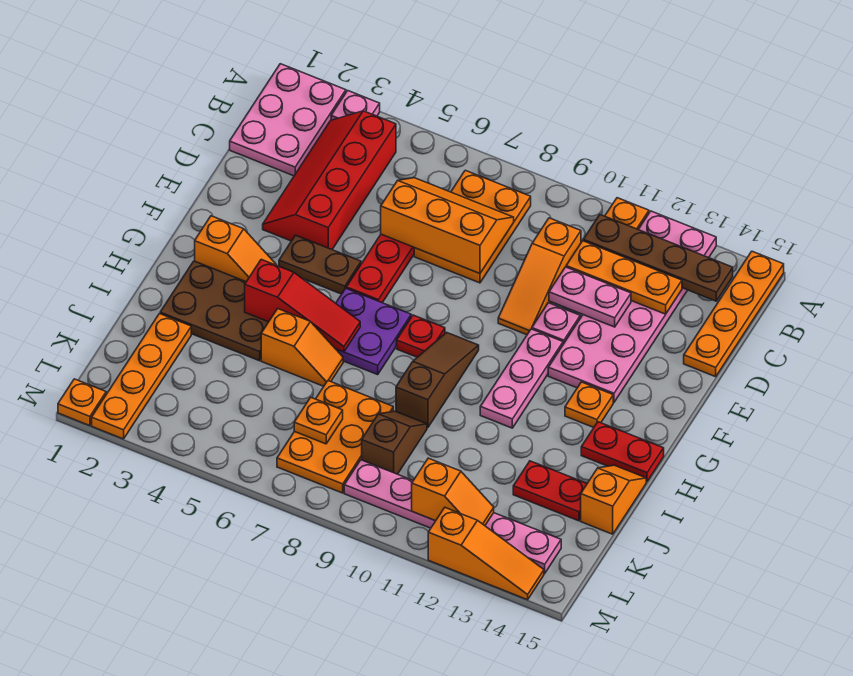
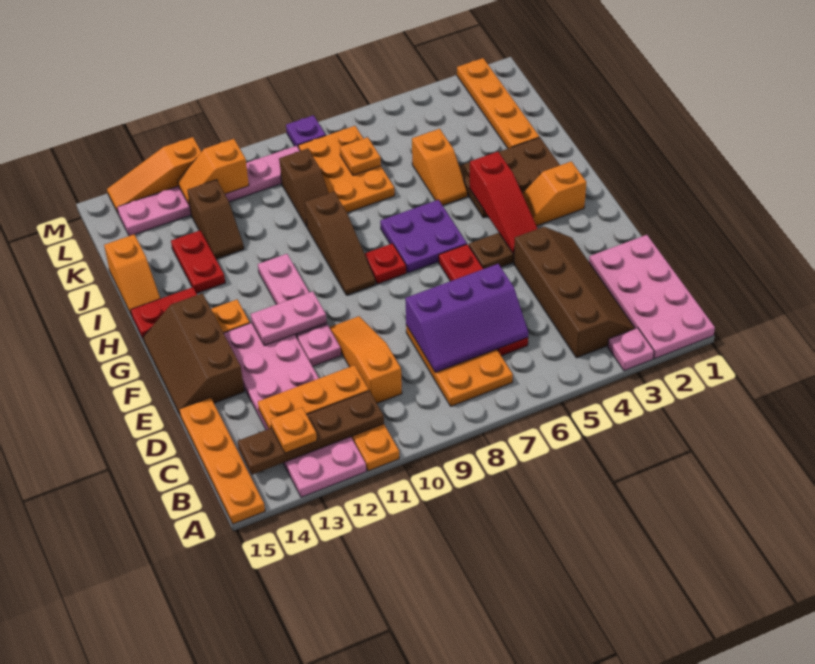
pink 2x3 plate [230,64,346,176] -> pink 2x4 plate [589,235,715,359]
red 2x4 slope [263,111,396,249] -> brown 2x4 slope [514,227,635,358]
orange 2x3 slope [381,178,514,274] -> purple 2x3 slope [405,264,528,372]
pink 1x2 plate [549,267,631,327] -> pink 1x2 plate moved to [251,291,327,346]
none -> brown 2x3 slope [143,293,244,415]
red 1x3 slope [245,259,360,352] -> red 1x3 slope turned to [470,152,538,254]
orange 1x2 slope [261,309,343,386] -> orange 1x2 slope turned to [412,129,467,205]
none -> brown 1x2 slope [187,180,244,259]
red 1x2 plate [513,461,587,521] -> red 1x2 plate turned to [171,231,225,293]
orange 1x1 plate [58,379,106,426] -> orange 1x1 plate moved to [271,407,317,453]
none -> purple 1x1 plate [286,115,326,148]

